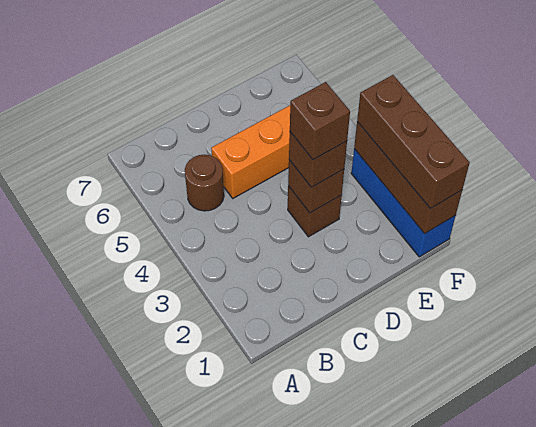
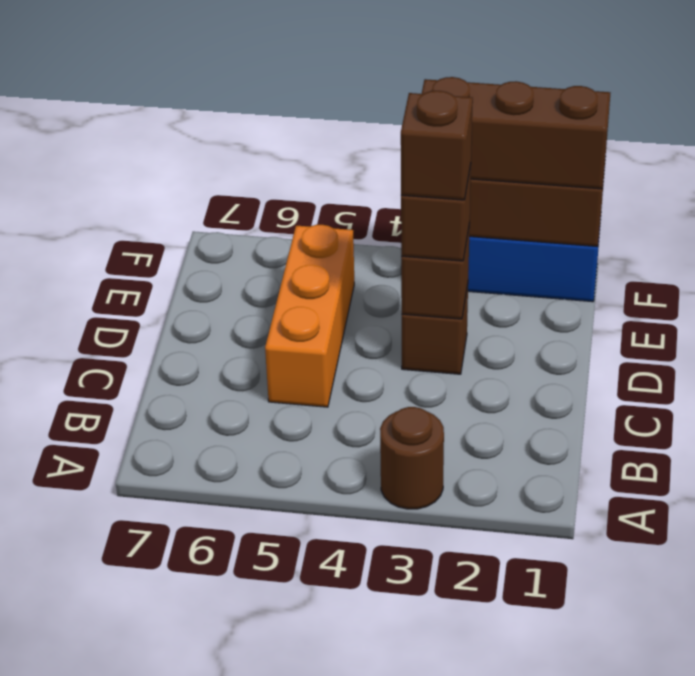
brown 1x1 round brick [185,155,224,211] -> brown 1x1 round brick moved to [380,407,444,509]

